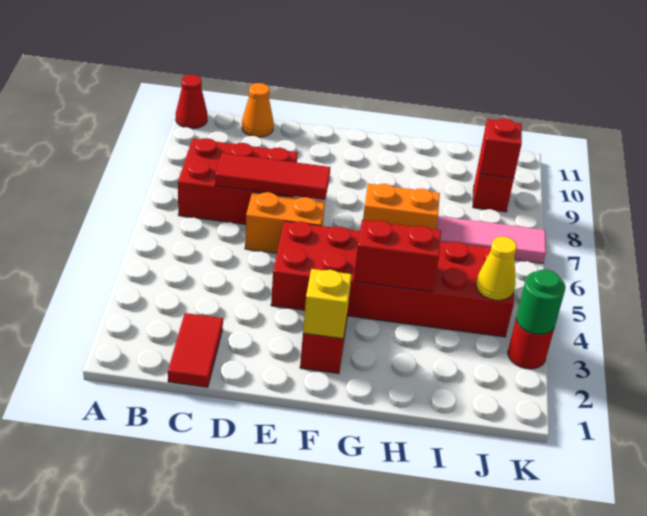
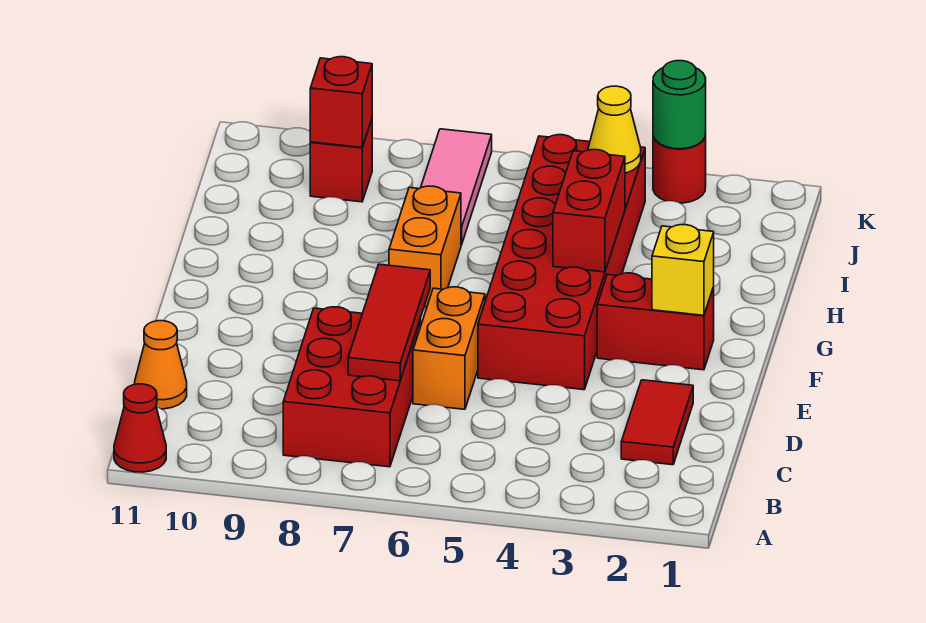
red 1x2 tile [168,313,223,387] -> red 1x2 tile turned to [621,380,693,465]

